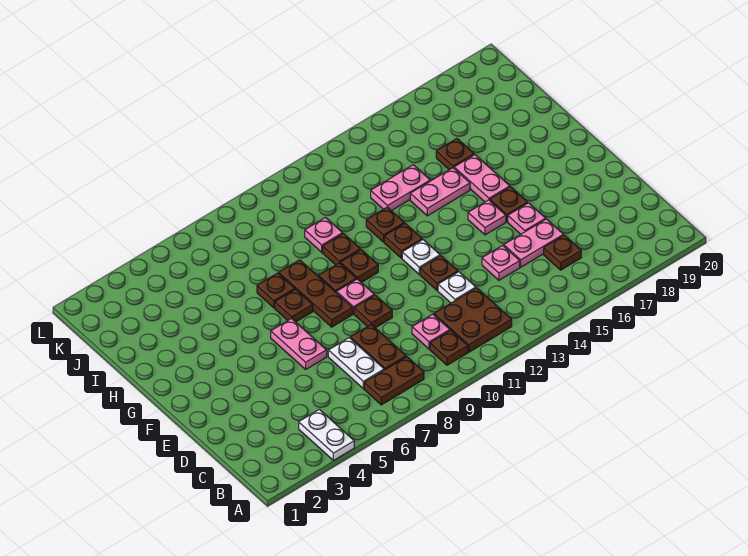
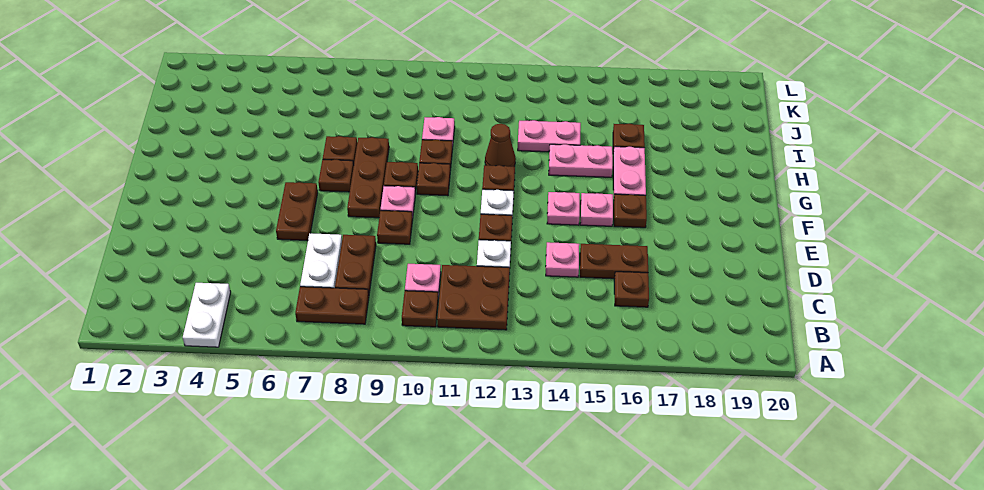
pink 1x2 plate [504,219,564,267] -> brown 1x2 plate [580,244,648,279]
pink 1x2 plate [271,319,327,369] -> brown 1x2 plate [276,182,318,240]
pink 1x1 plate [508,203,546,234] -> pink 1x1 plate moved to [547,192,580,225]
brown 1x1 plate [366,207,404,242] -> brown 1x1 cone [485,124,516,166]

